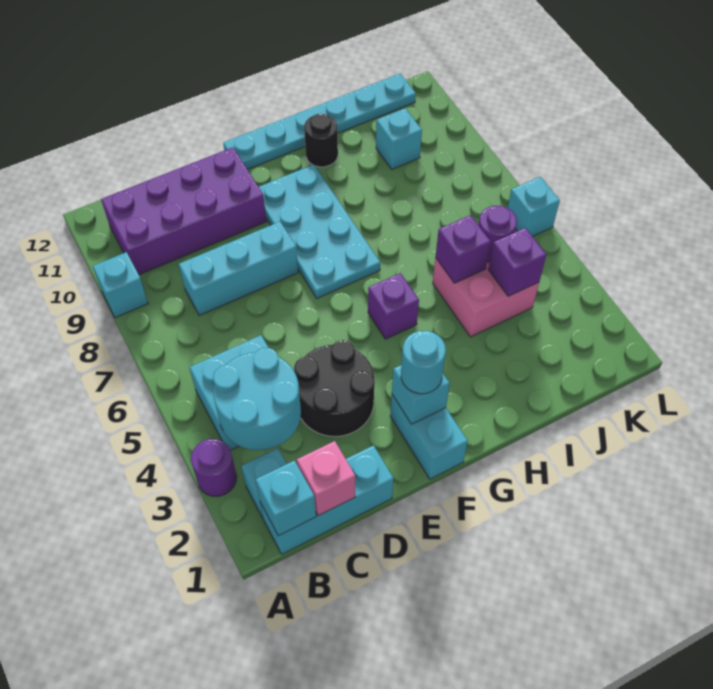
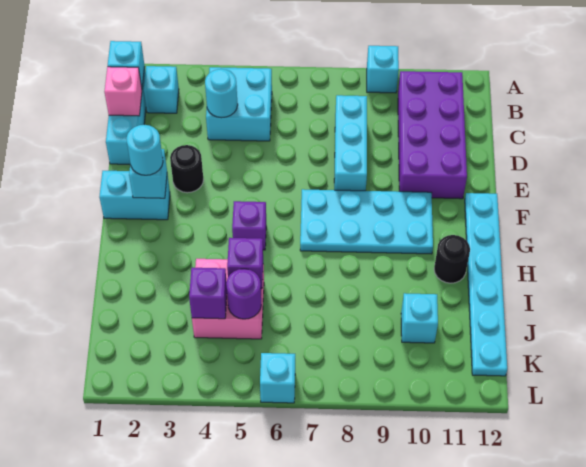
purple 1x1 round brick [191,439,237,496] -> none
cyan 2x2 round brick [213,348,301,450] -> cyan 1x1 round brick [205,69,238,118]
black 2x2 round brick [294,340,375,437] -> black 1x1 round brick [170,145,204,193]

